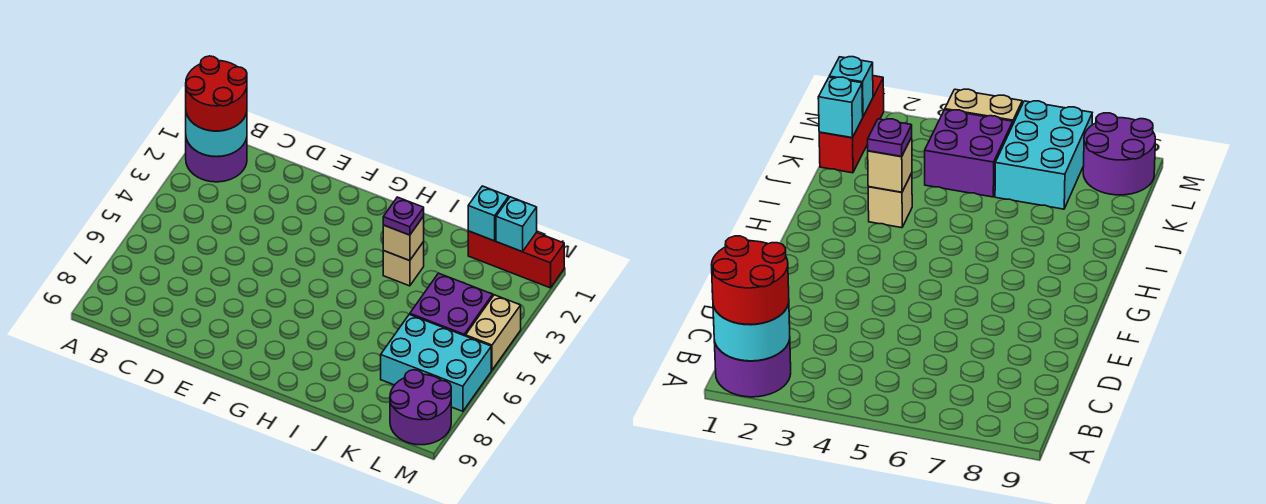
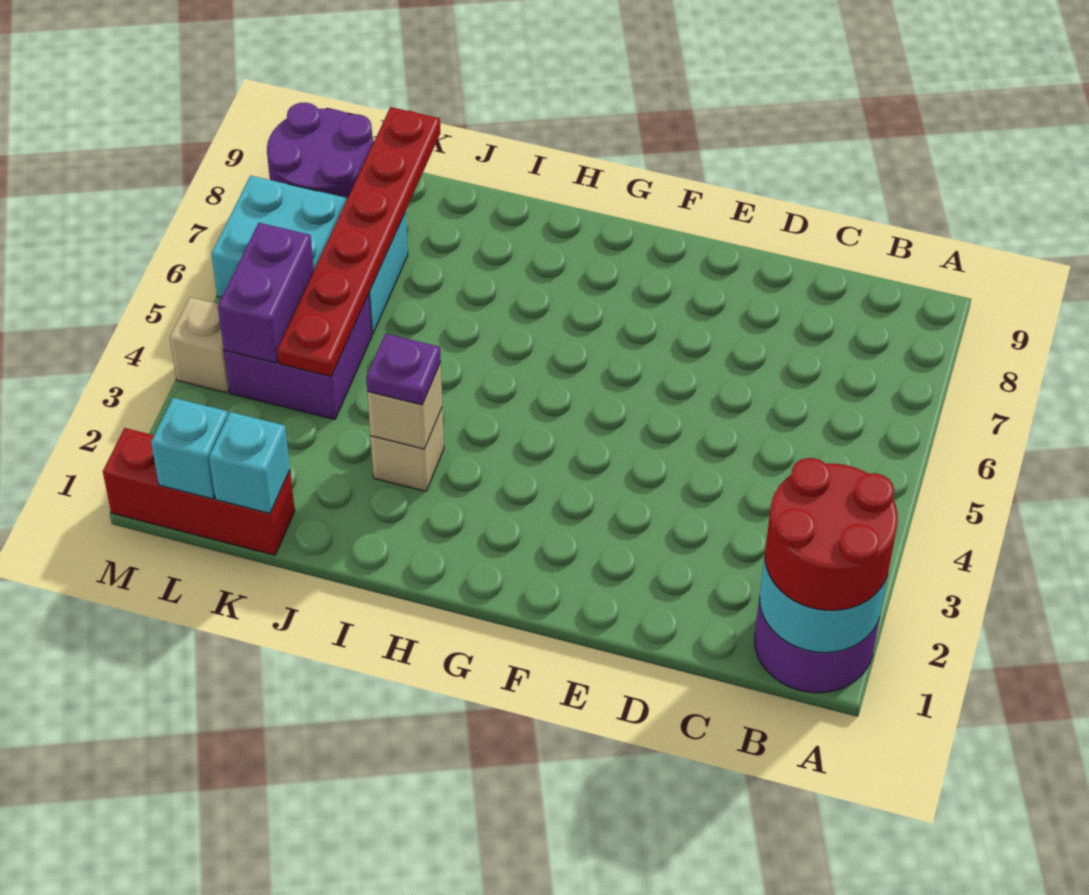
none -> red 1x6 plate [277,107,440,376]
none -> purple 1x2 brick [218,223,314,363]
tan 1x2 brick [466,295,521,370] -> tan 1x1 brick [170,297,229,393]

